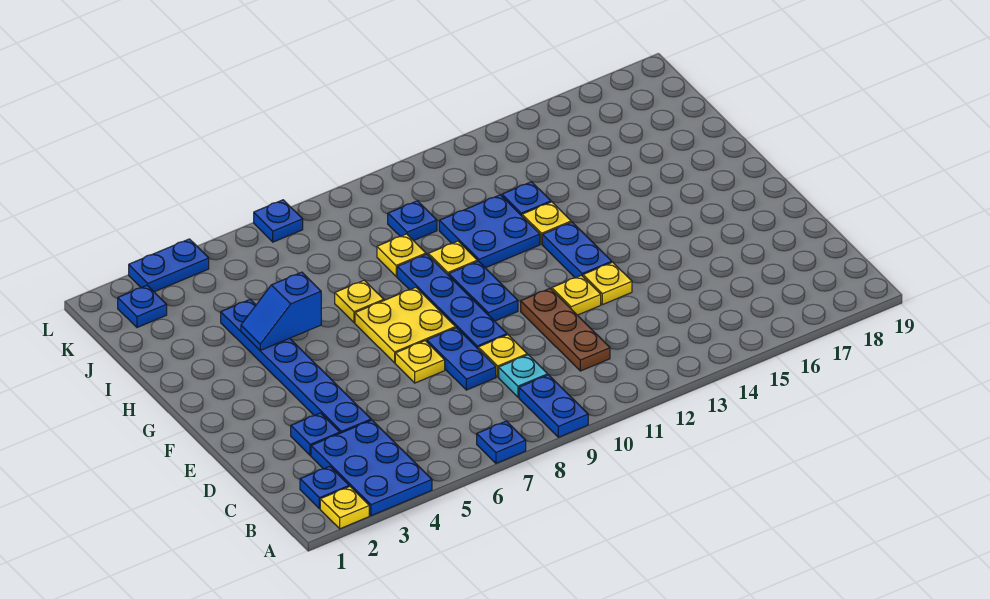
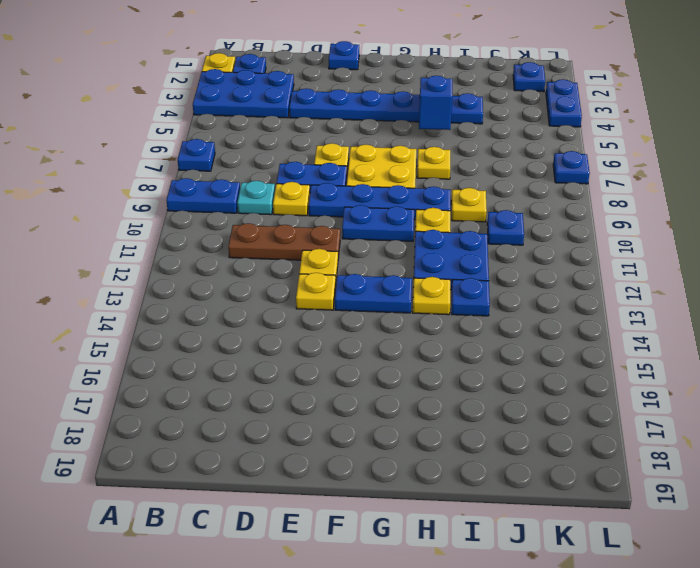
blue 1x1 plate [291,413,340,455] -> blue 1x1 plate moved to [329,41,359,70]

